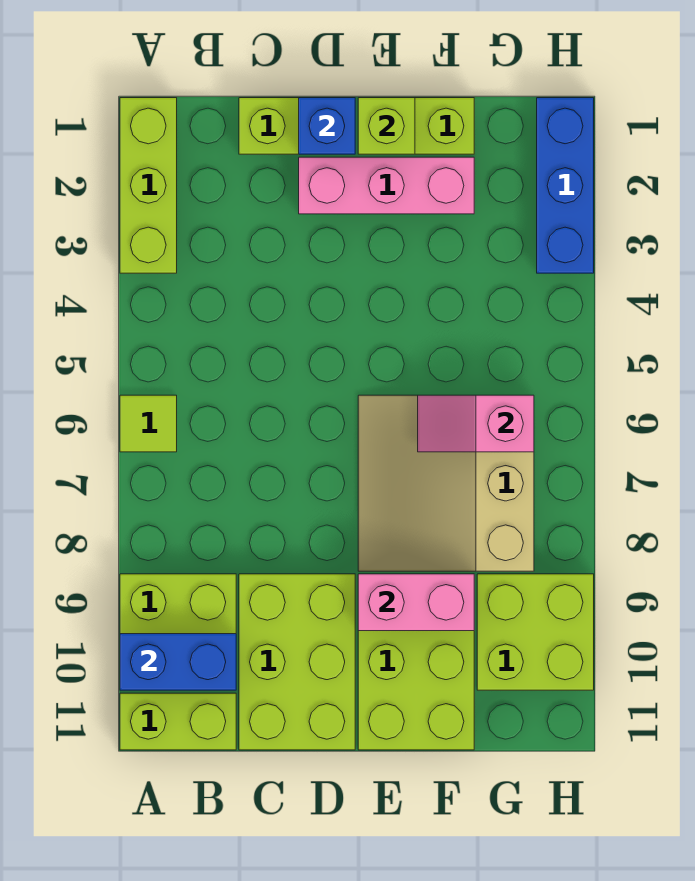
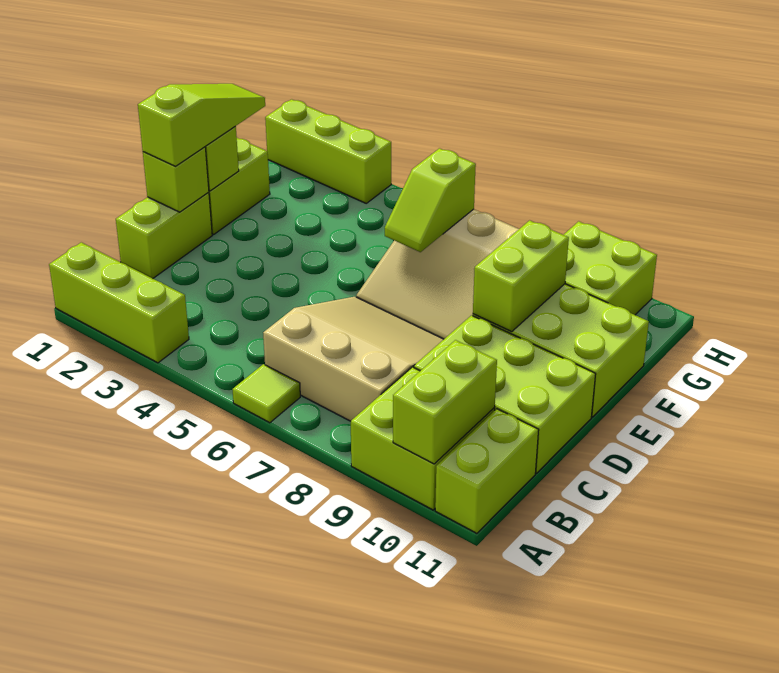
blue 1x2 brick [120,634,236,690] -> lime 1x2 brick [393,340,497,464]
none -> tan 3x3 slope [263,297,444,421]
blue 1x1 brick [299,98,355,154] -> lime 1x1 brick [143,147,209,212]
none -> lime 1x3 slope [138,84,265,166]
pink 1x3 brick [299,157,474,214] -> none
pink 1x2 brick [358,574,474,631] -> lime 1x2 brick [473,220,569,332]
pink 1x2 slope [418,395,534,452] -> lime 1x2 slope [385,148,476,252]
blue 1x3 brick [537,98,594,273] -> lime 1x3 brick [265,99,391,203]

